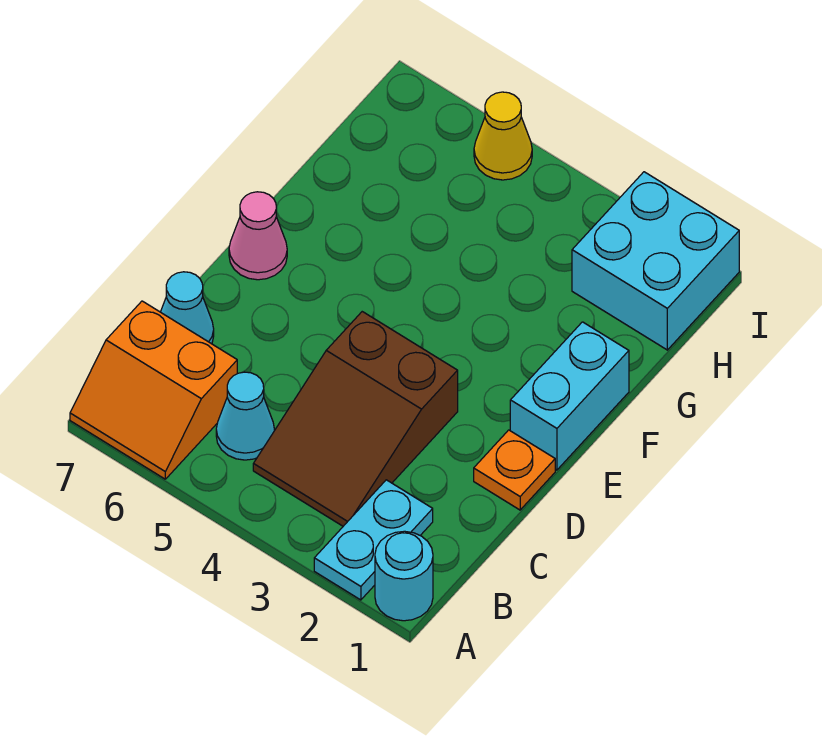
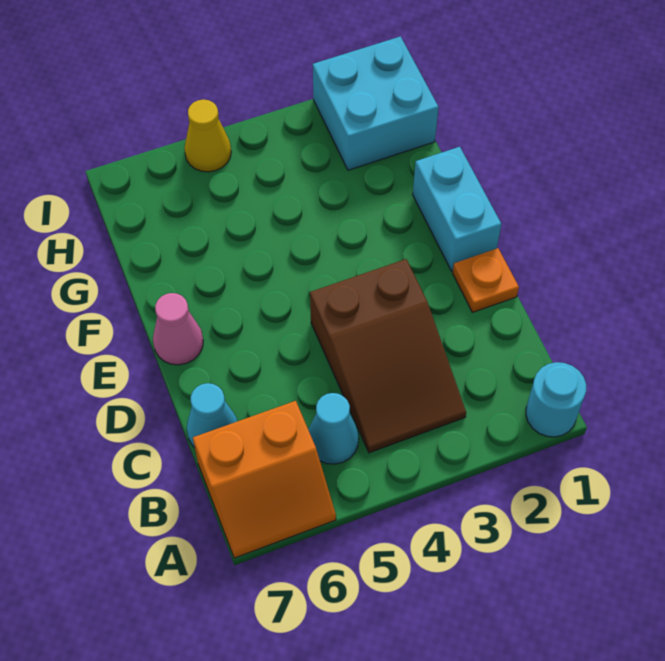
cyan 1x2 plate [314,480,433,600] -> none

